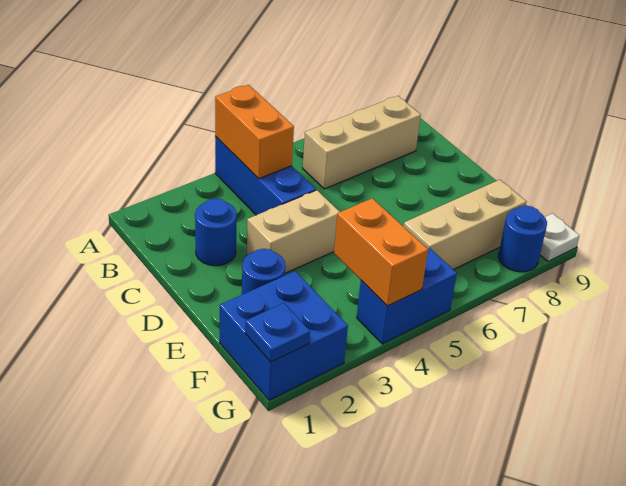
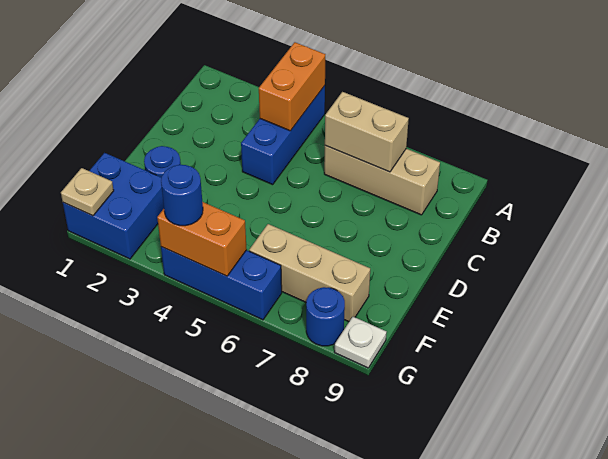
blue 1x1 round brick [195,198,237,266] -> blue 1x1 round brick moved to [161,165,203,226]
tan 1x2 brick [247,190,340,273] -> tan 1x2 brick moved to [325,92,409,172]
orange 1x2 brick [334,198,428,306] -> orange 1x2 brick turned to [157,202,247,276]
blue 1x1 plate [245,303,310,362] -> tan 1x1 plate [61,168,114,216]
blue 1x2 brick [357,248,457,344] -> blue 1x3 brick [161,247,282,320]

